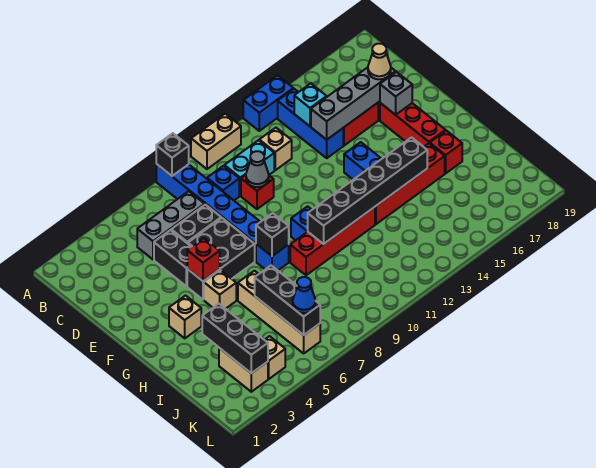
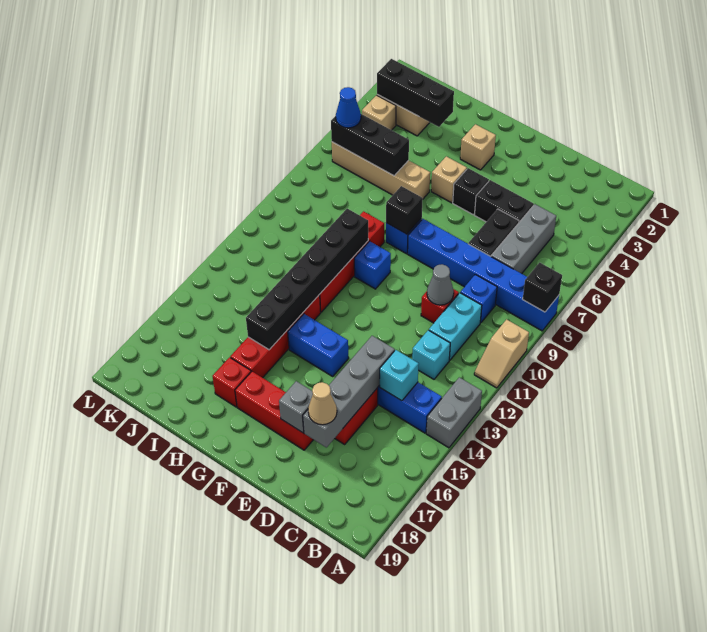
tan 1x2 brick [191,114,241,169] -> tan 1x2 slope [474,319,529,388]
blue 1x2 brick [243,75,293,131] -> grey 1x2 brick [426,377,482,448]
tan 1x1 brick [259,128,292,170] -> cyan 1x1 brick [412,330,450,379]
black 2x2 brick [188,218,255,279] -> none
red 1x1 brick [187,238,220,281] -> none

